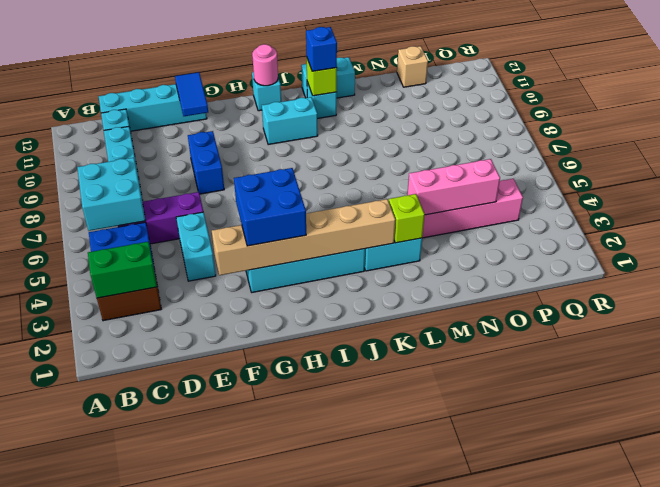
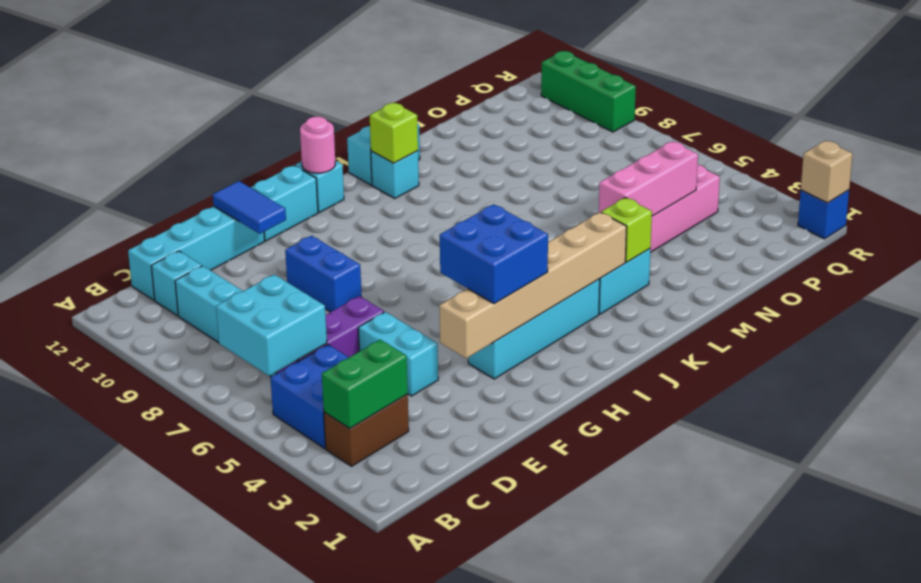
cyan 1x2 brick [262,97,318,145] -> cyan 1x2 brick moved to [251,165,318,241]
blue 1x1 brick [306,27,337,71] -> blue 1x1 brick moved to [798,190,849,239]
tan 1x1 brick [397,46,428,87] -> tan 1x1 brick moved to [801,141,853,203]
none -> green 1x3 brick [541,51,636,132]

